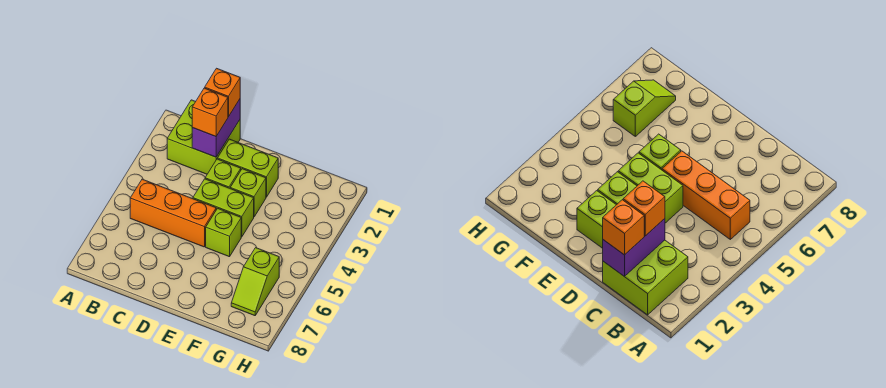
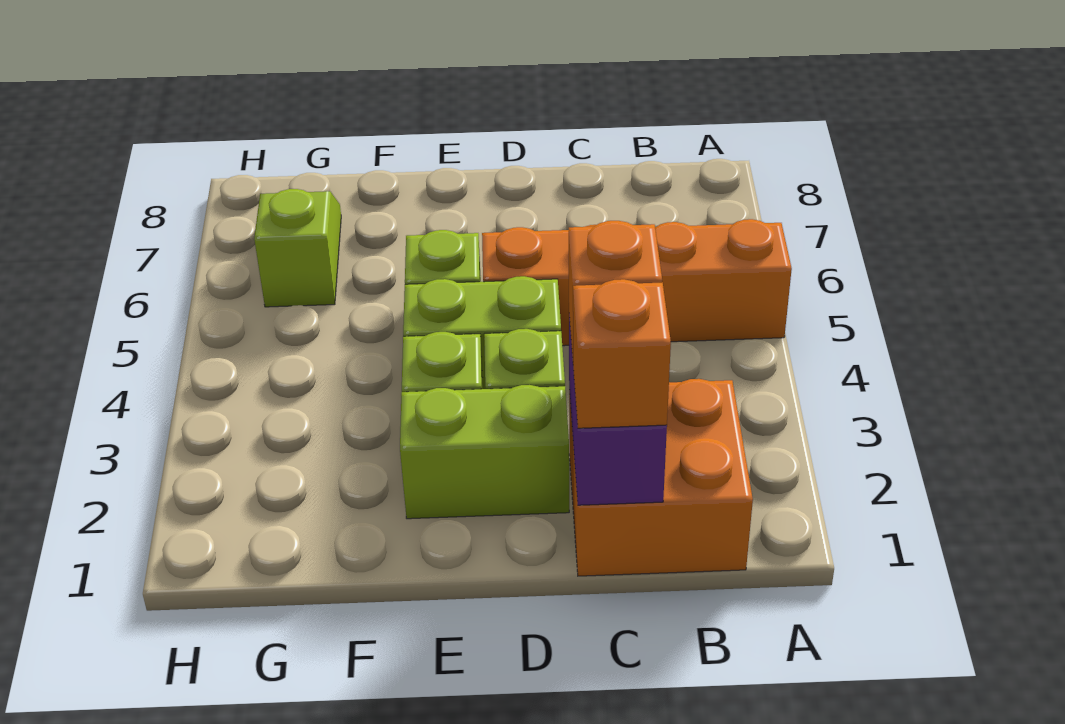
lime 2x2 brick [167,100,240,174] -> orange 2x2 brick [569,379,753,576]
orange 1x3 brick [130,179,216,247] -> orange 1x4 brick [482,219,792,346]

